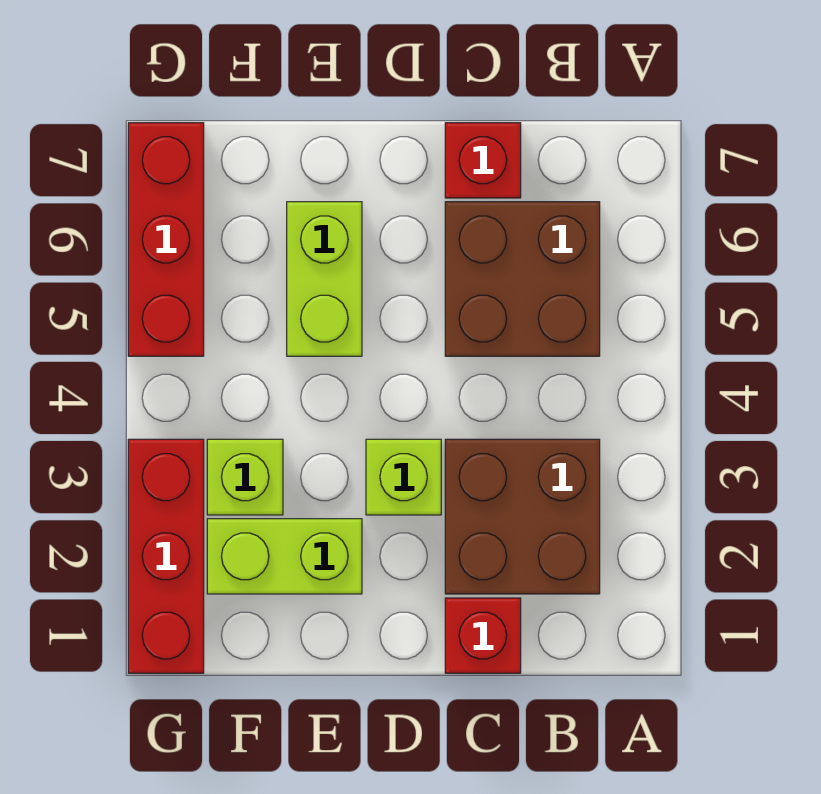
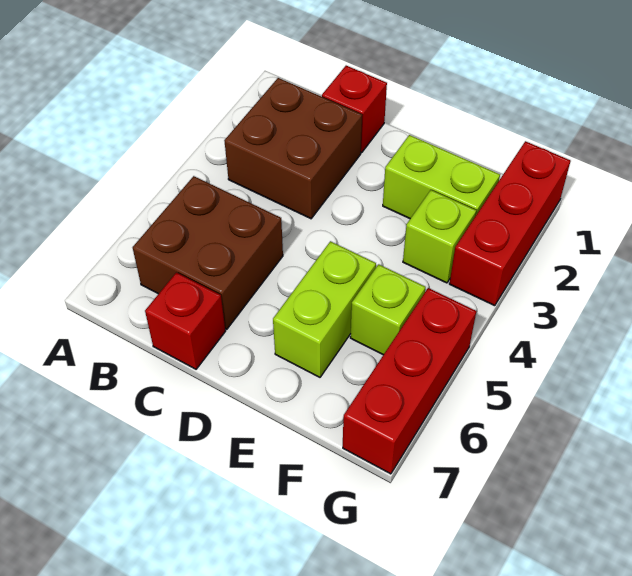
lime 1x1 brick [366,439,441,515] -> lime 1x1 brick moved to [350,264,426,355]

